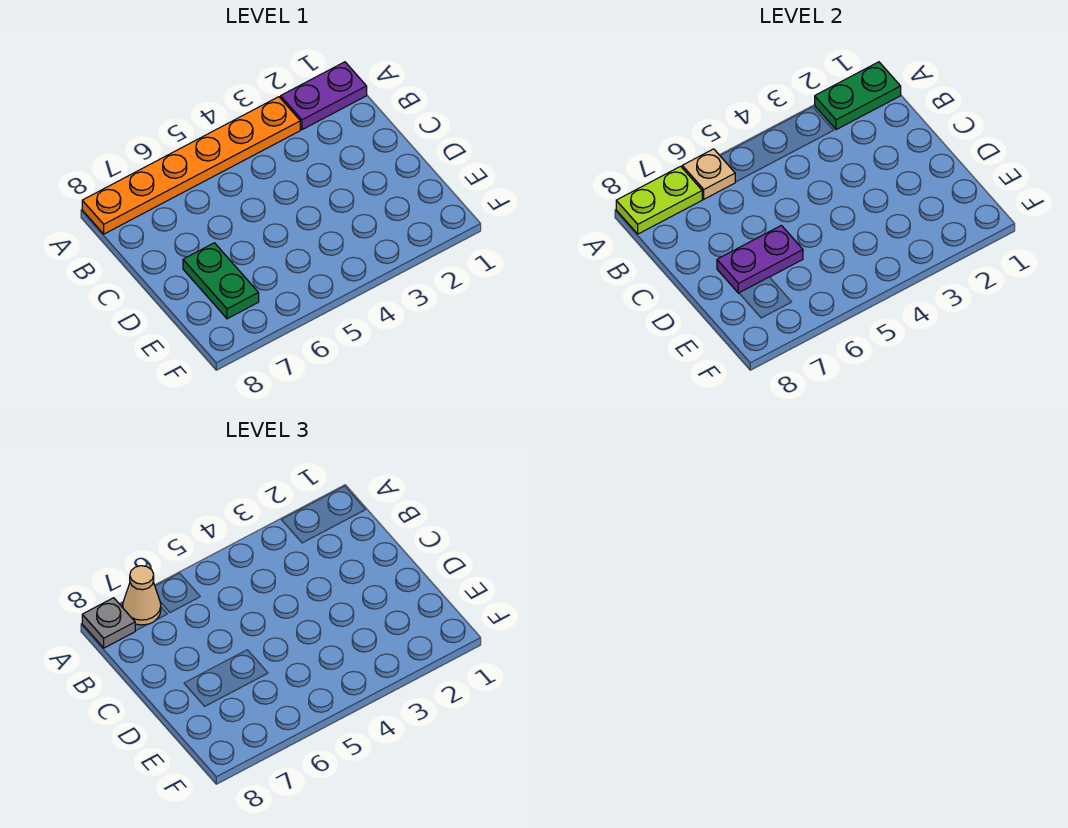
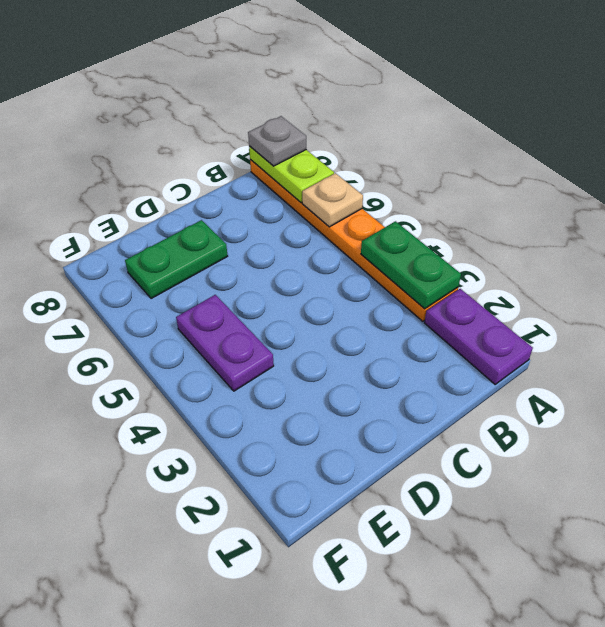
green 1x2 plate [815,62,901,130] -> green 1x2 plate moved to [361,221,461,309]
tan 1x1 cone [123,566,161,625] -> none
purple 1x2 plate [717,225,803,293] -> purple 1x2 plate moved to [176,295,274,391]

